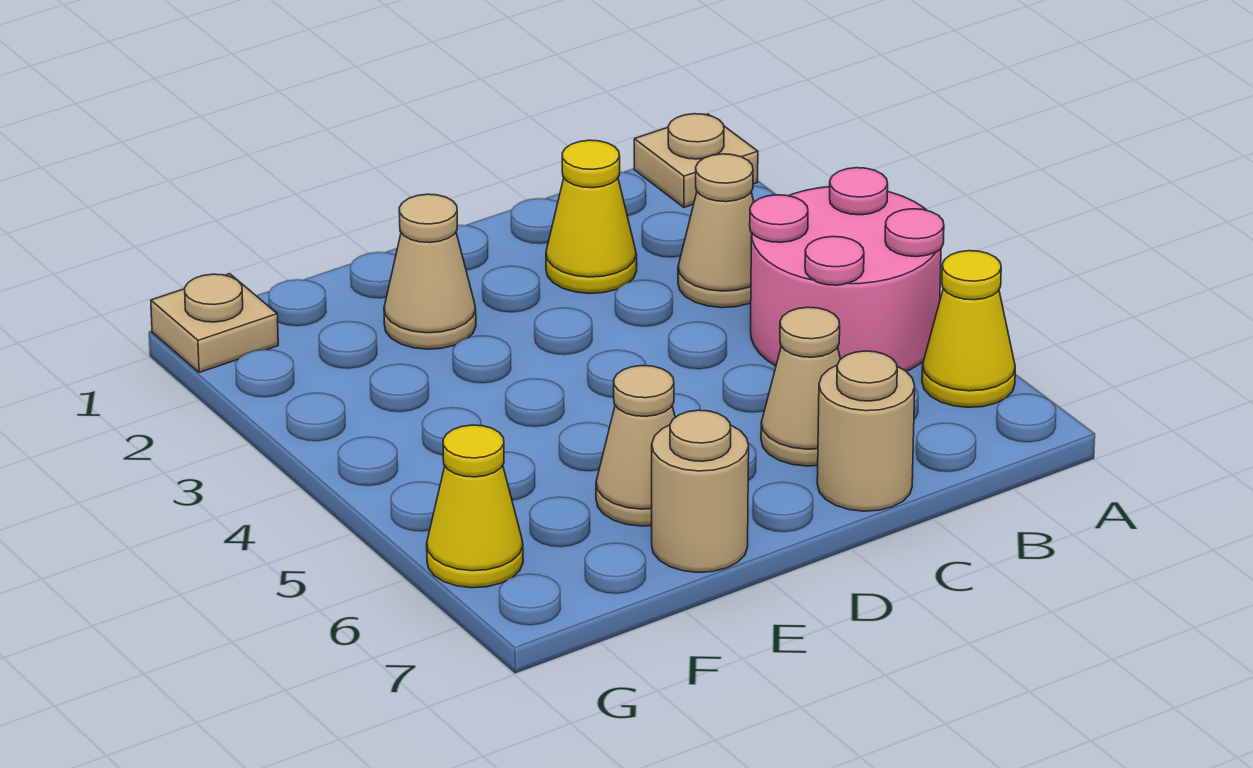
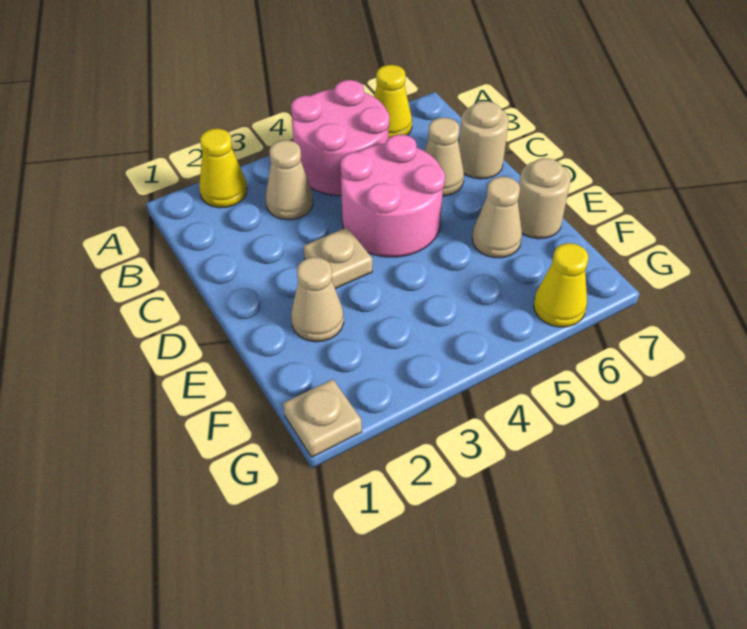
tan 1x1 plate [634,114,758,207] -> tan 1x1 plate moved to [304,227,372,289]
yellow 1x1 cone [546,140,637,294] -> yellow 1x1 cone moved to [199,129,247,208]
none -> pink 2x2 round brick [340,135,445,257]

